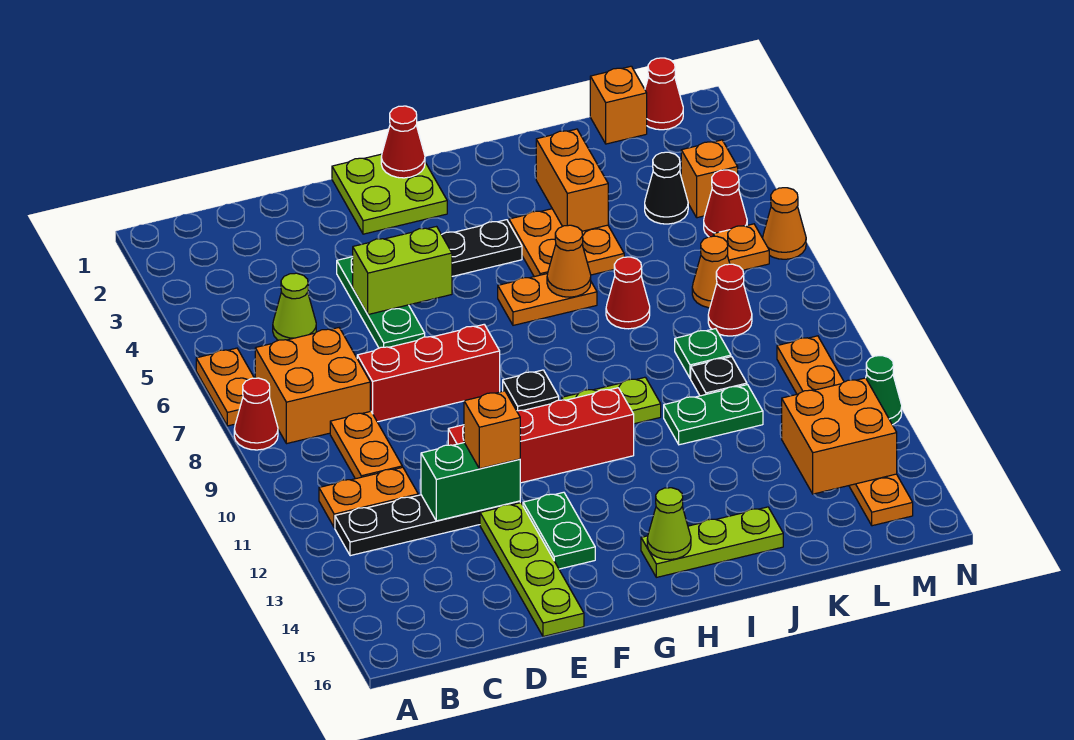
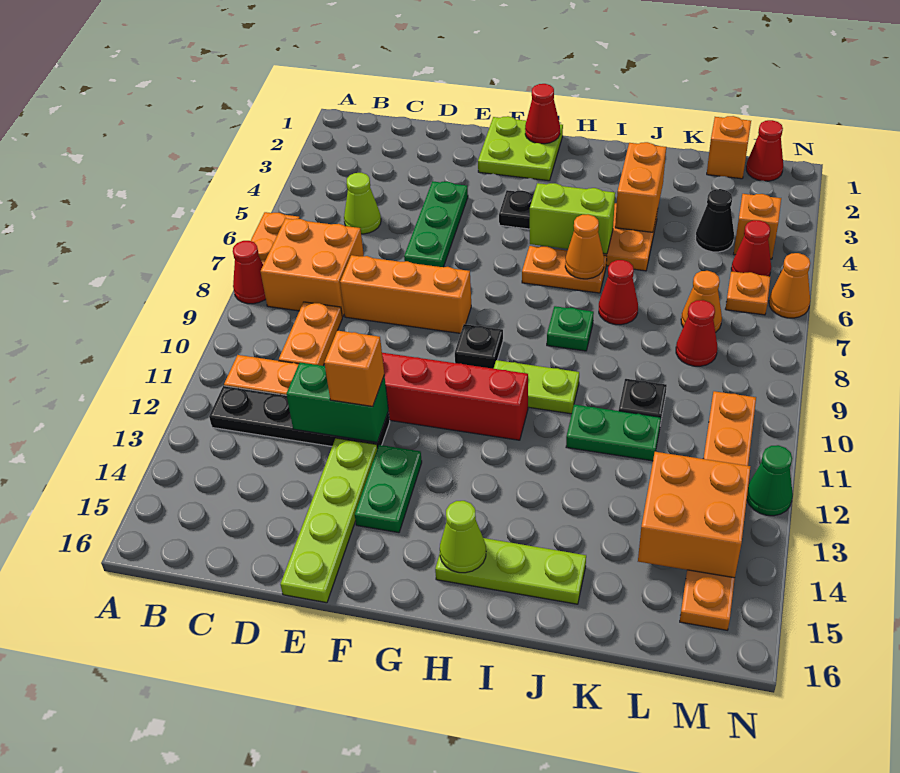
red 1x3 brick [357,325,500,422] -> orange 1x3 brick [340,255,471,333]
lime 1x2 brick [353,227,452,315] -> lime 1x2 brick moved to [530,183,615,254]
green 1x1 plate [675,329,731,378] -> green 1x1 plate moved to [547,306,594,351]

